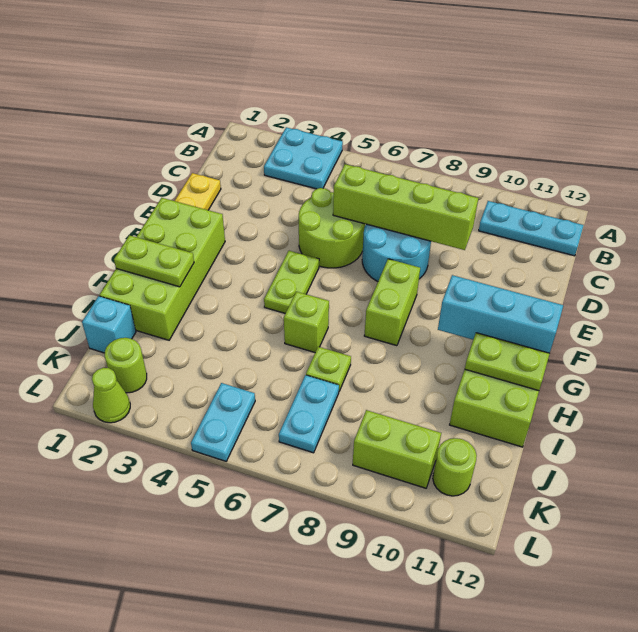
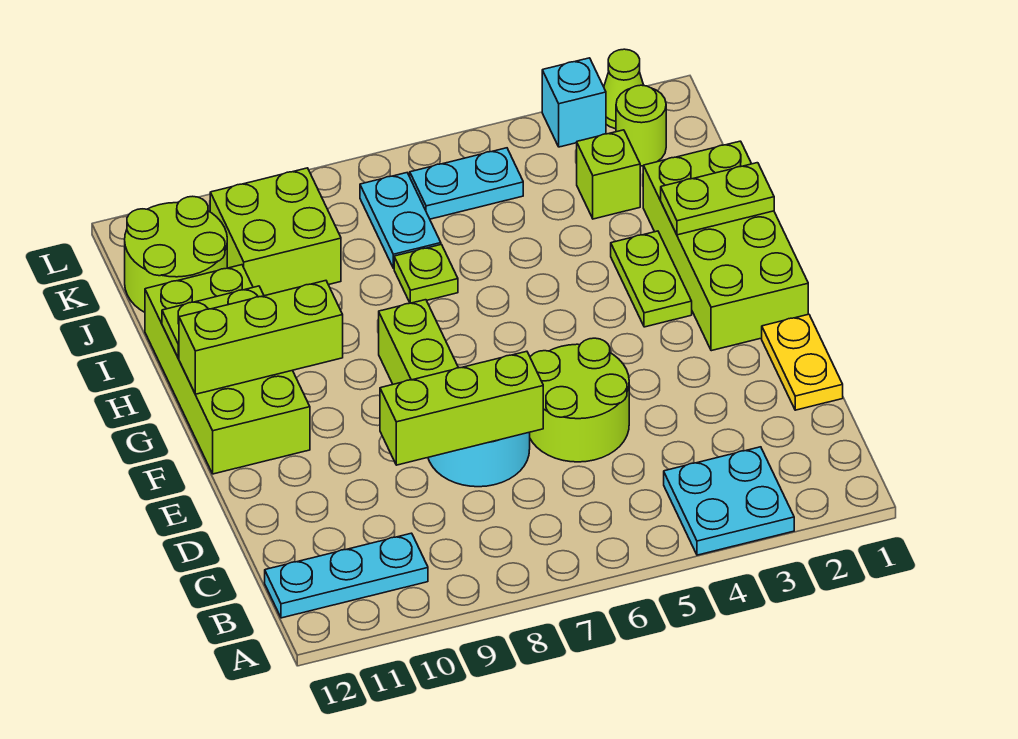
lime 1x4 brick [333,164,478,250] -> lime 1x3 brick [380,351,543,465]
lime 1x2 plate [264,251,319,313] -> lime 1x2 plate moved to [611,231,692,327]
cyan 1x3 brick [438,275,563,353] -> lime 1x3 brick [179,281,343,394]
lime 1x1 brick [284,292,329,352] -> lime 1x1 brick moved to [577,130,640,219]
cyan 1x1 brick [82,296,136,353] -> cyan 1x1 brick moved to [542,58,606,147]
cyan 1x2 plate [191,383,255,461] -> cyan 1x2 plate turned to [410,148,523,219]
lime 1x2 brick [353,410,441,488] -> lime 2x2 brick [210,168,341,296]
lime 1x1 round brick [433,438,477,496] -> lime 2x2 round brick [125,196,227,312]

